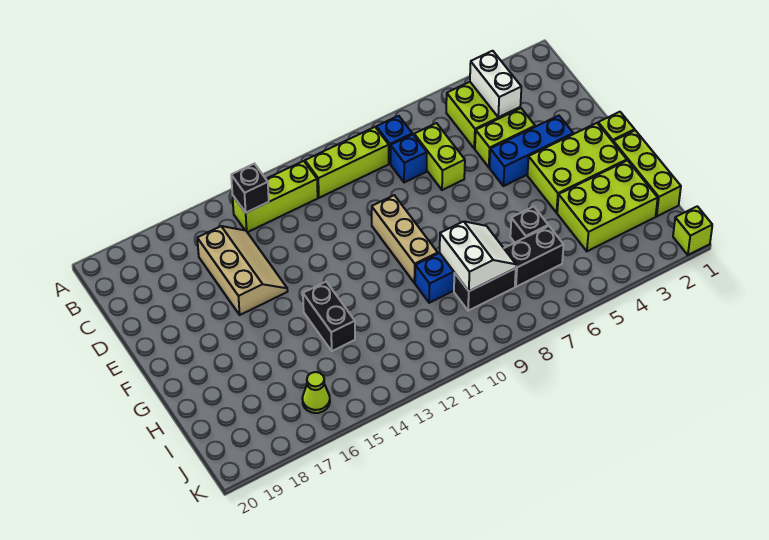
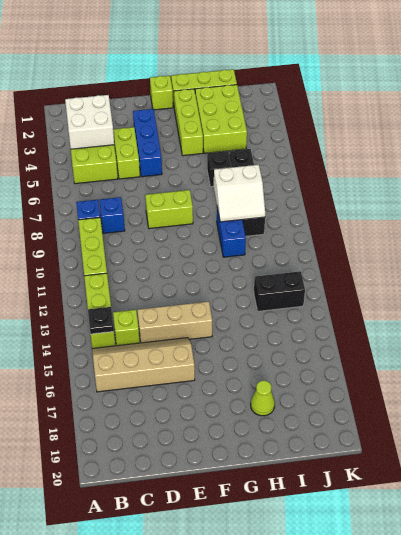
white 1x2 brick [470,51,521,117] -> white 2x2 brick [65,95,114,149]
black 1x1 brick [231,164,269,213] -> black 1x1 plate [88,307,114,334]
lime 1x2 brick [414,123,465,190] -> lime 1x2 brick moved to [145,190,193,229]
tan 2x3 slope [197,226,288,315] -> tan 2x4 slope [92,338,195,392]
tan 1x3 brick [372,195,438,283] -> tan 1x3 brick moved to [137,302,212,343]
lime 2x3 brick [527,123,627,213] -> lime 1x3 brick [174,89,203,156]
black 1x2 brick [303,282,355,351] -> black 1x2 brick moved to [254,271,305,311]
white 2x2 slope [440,221,516,291] -> white 2x2 slope turned to [214,165,265,222]
lime 1x1 cone [302,372,330,413] -> lime 1x1 cone moved to [251,381,275,416]
lime 1x1 brick [673,206,712,255] -> lime 1x1 brick moved to [113,310,140,346]

